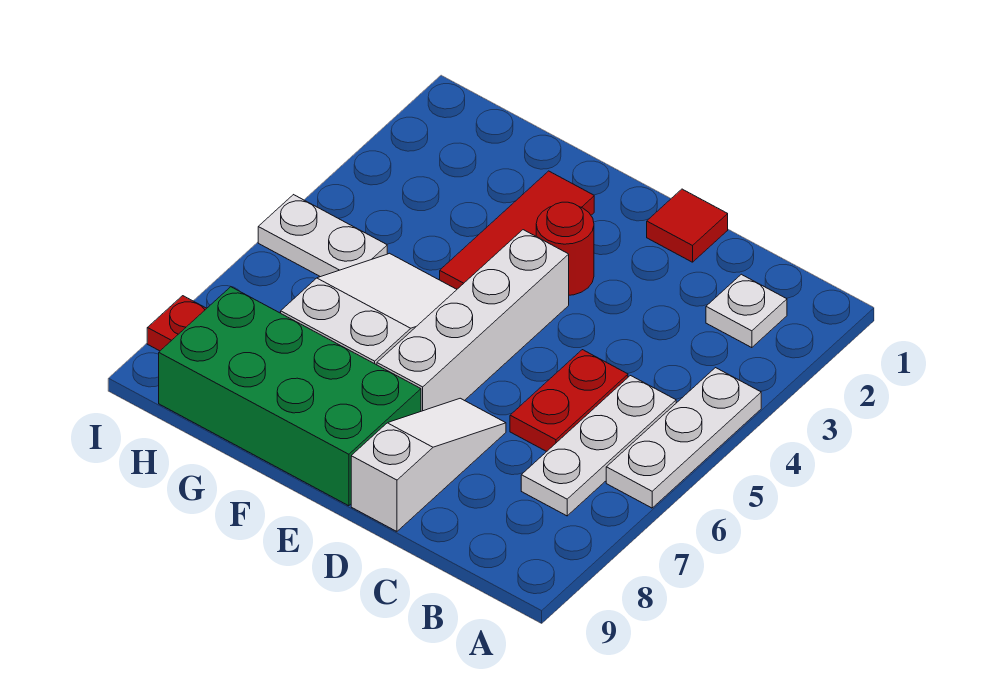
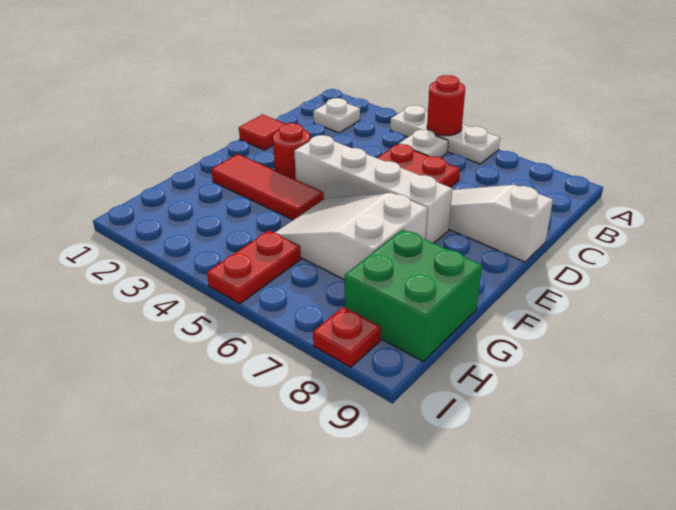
none -> red 1x1 round brick [427,75,465,136]
white 1x3 plate [521,376,676,516] -> white 1x1 plate [399,129,448,157]
green 2x4 brick [159,287,421,506] -> green 2x2 brick [345,230,482,361]
white 1x2 plate [258,195,387,277] -> red 1x2 plate [207,231,301,304]

